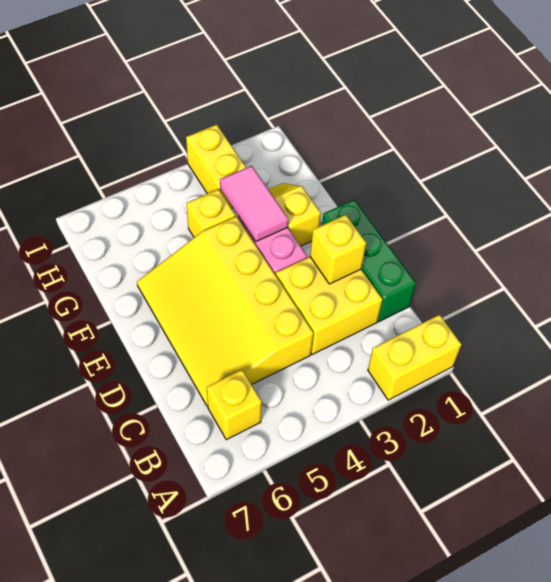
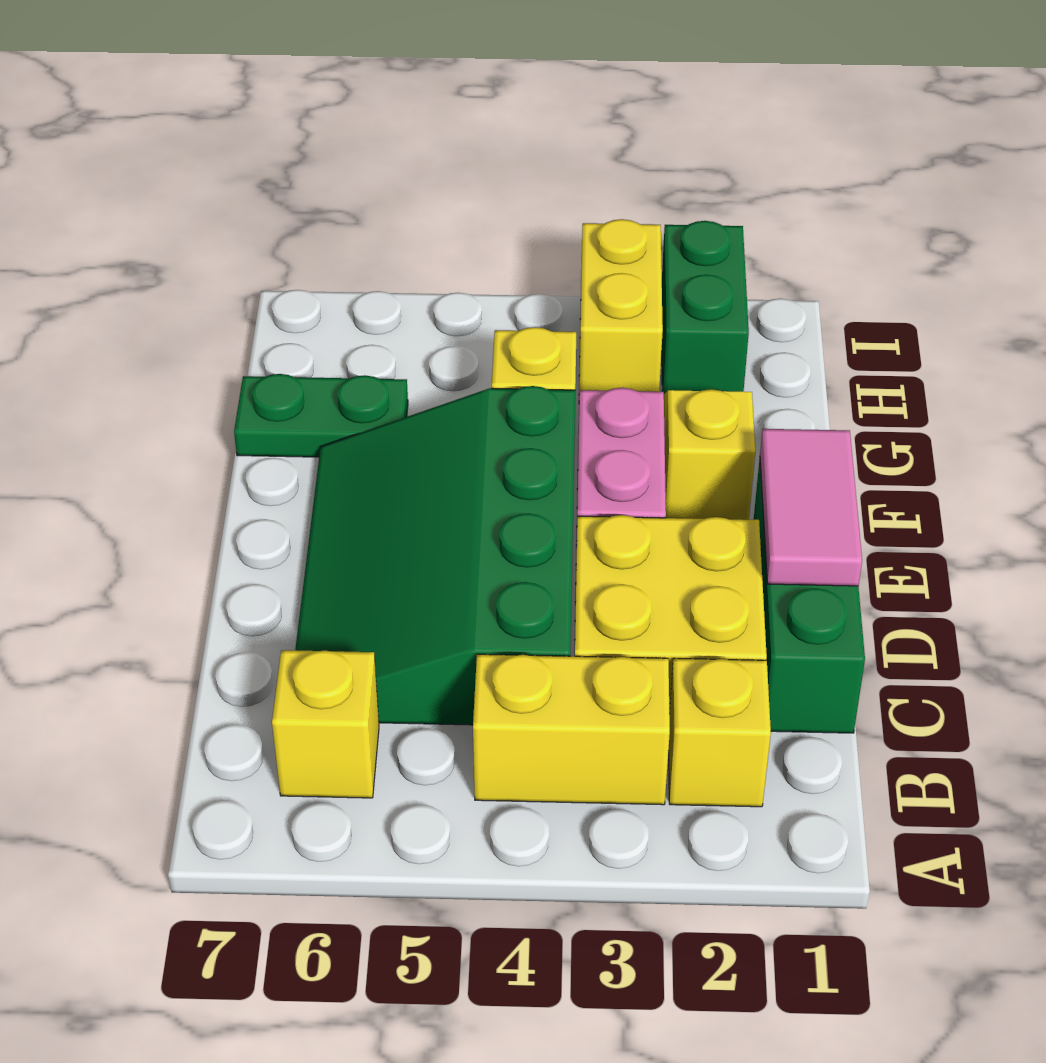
yellow 1x2 brick [368,315,461,400] -> yellow 1x2 brick moved to [473,654,670,805]
yellow 3x4 slope [137,216,313,406] -> green 3x4 slope [295,386,575,725]
yellow 1x1 brick [310,215,366,284] -> yellow 1x1 brick moved to [668,658,771,807]
pink 1x2 tile [220,166,288,241] -> pink 1x2 tile moved to [760,429,862,586]
none -> green 1x2 plate [234,374,408,457]
none -> green 1x2 brick [662,221,749,394]

